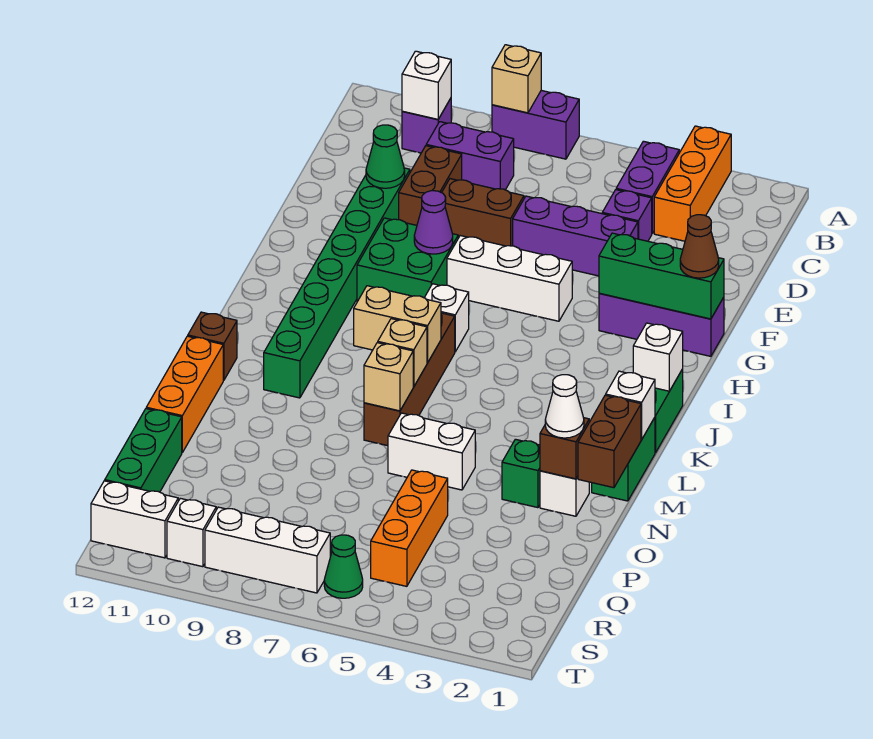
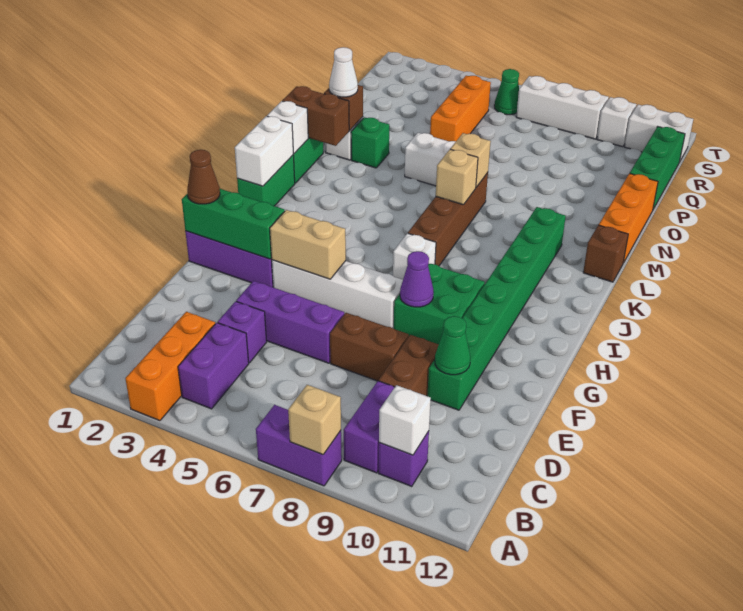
purple 1x2 brick [426,122,514,190] -> purple 1x2 brick turned to [344,381,395,473]
white 1x3 brick [447,236,572,321] -> white 1x4 brick [272,260,403,329]
white 1x1 brick [633,323,683,391] -> white 1x2 brick [235,116,293,186]
tan 1x2 brick [354,286,441,363] -> tan 1x2 brick moved to [270,210,346,279]
brown 1x2 brick [578,395,641,488] -> brown 1x2 brick turned to [283,86,349,146]

